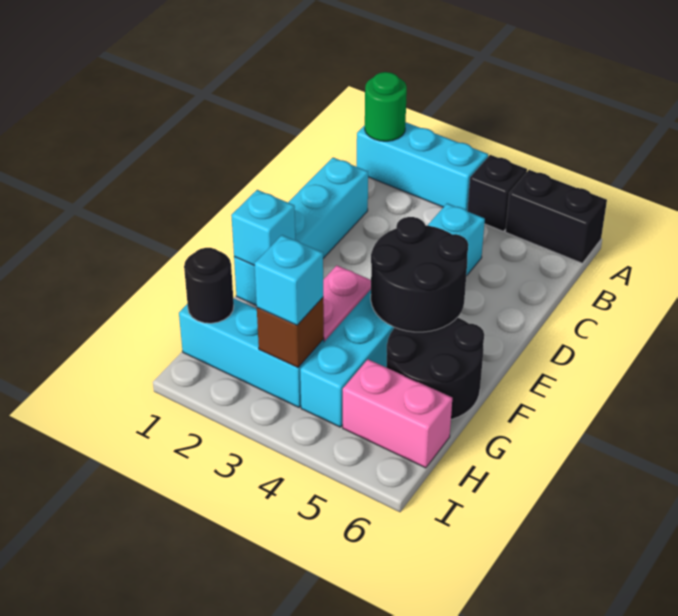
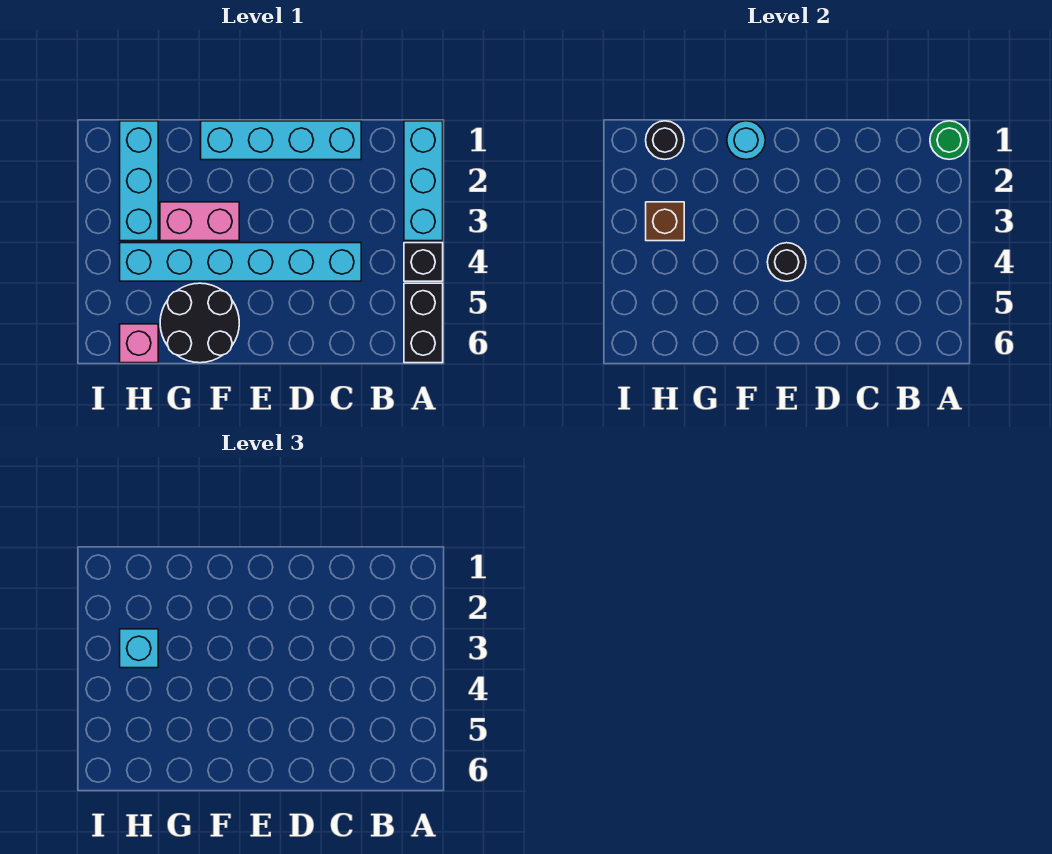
black 2x2 round brick [371,217,468,332] -> black 1x1 round brick [767,243,806,281]
cyan 1x1 brick [231,190,295,265] -> cyan 1x1 round brick [727,121,765,159]
pink 1x2 brick [343,359,452,468] -> pink 1x1 brick [120,324,158,363]

